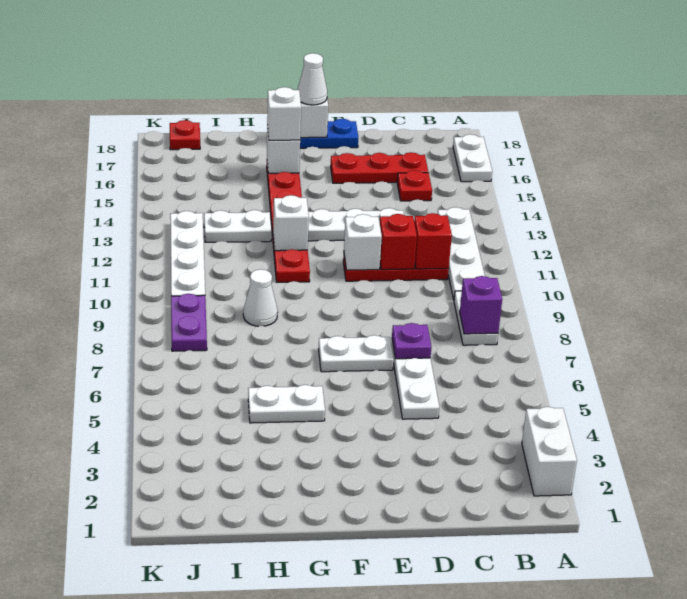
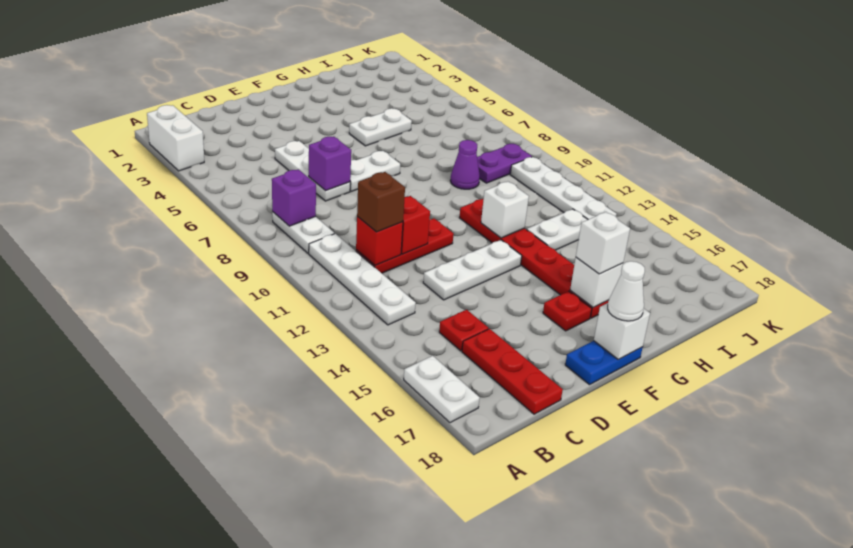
none -> brown 1x1 brick [357,172,405,232]
red 1x3 plate [331,152,428,183] -> red 1x3 plate turned to [462,329,563,414]
purple 1x1 plate [392,323,431,359] -> purple 1x1 brick [309,137,351,191]
white 1x1 brick [344,214,382,270] -> none
white 1x1 cone [243,269,278,326] -> purple 1x1 cone [450,140,480,189]
purple 1x2 plate [171,294,207,351] -> purple 1x2 plate turned to [477,144,532,183]
red 1x1 plate [170,120,200,150] -> red 1x1 plate moved to [543,291,592,331]

